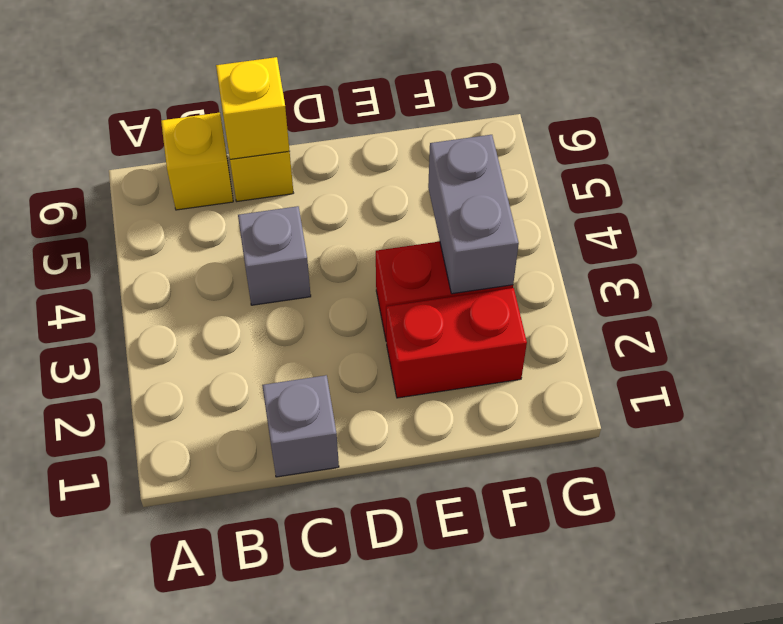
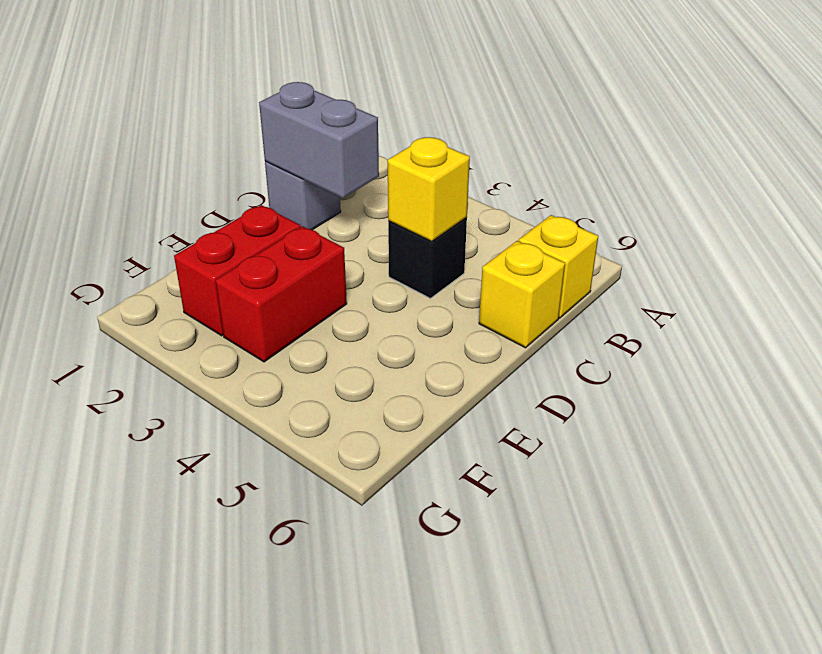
grey 1x1 brick [238,206,311,305] -> black 1x1 brick [388,217,467,298]
yellow 1x1 brick [216,57,289,159] -> yellow 1x1 brick moved to [388,137,470,241]
grey 1x2 brick [428,135,519,294] -> grey 1x2 brick moved to [259,82,379,198]

